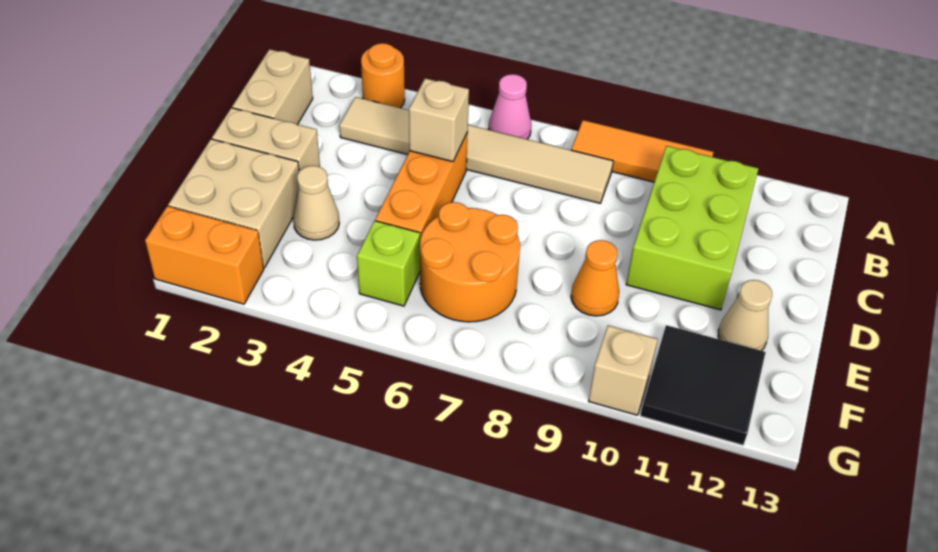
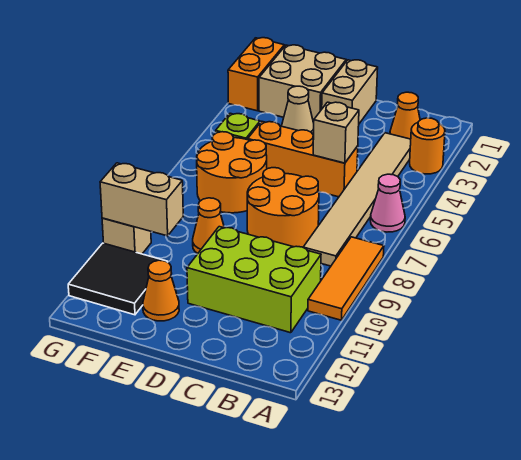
tan 1x2 brick [232,49,313,124] -> tan 1x2 brick moved to [100,163,183,236]
none -> orange 1x1 cone [390,92,420,139]
none -> orange 2x2 round brick [247,168,319,247]
tan 1x1 cone [718,280,772,351] -> orange 1x1 cone [143,260,179,321]

